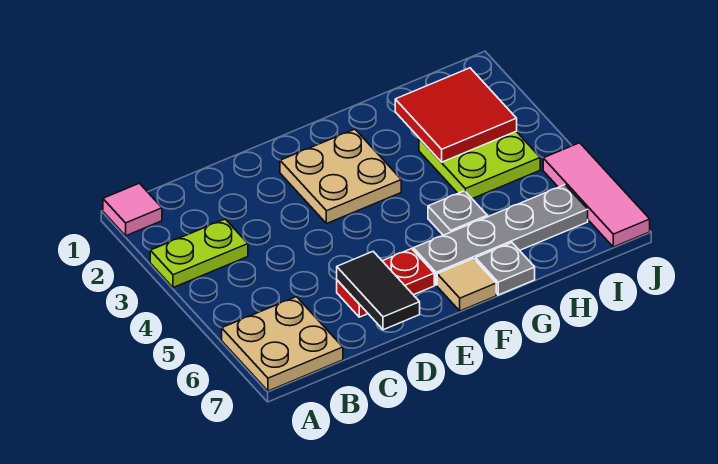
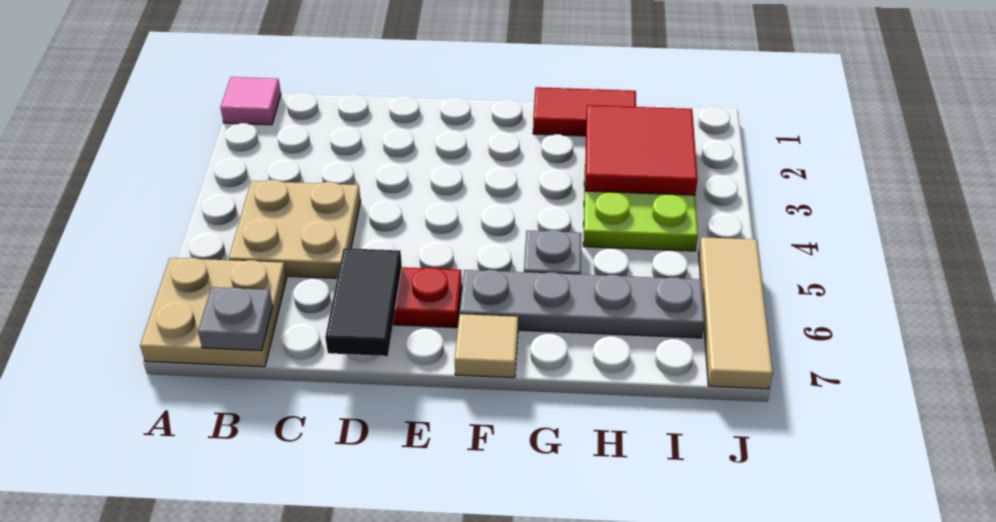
lime 1x2 plate [150,219,248,288] -> none
tan 2x2 plate [280,129,401,224] -> tan 2x2 plate moved to [229,180,361,278]
none -> red 1x2 tile [533,87,636,136]
grey 1x1 plate [476,243,535,295] -> grey 1x1 plate moved to [198,287,273,350]
pink 1x3 tile [543,143,650,247] -> tan 1x3 tile [699,237,773,389]

